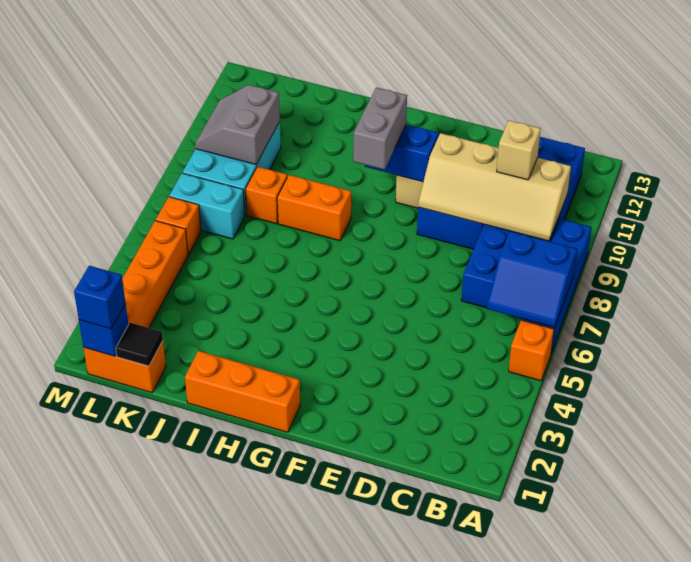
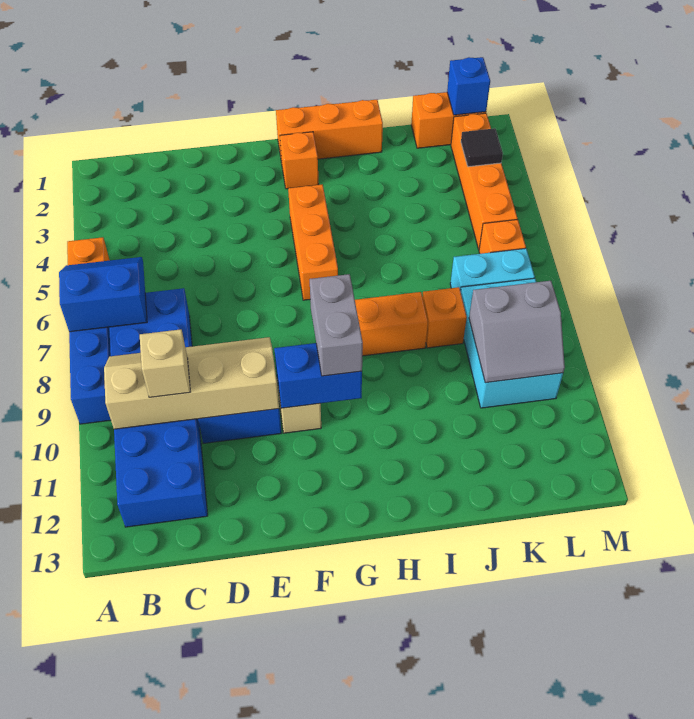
none -> orange 1x1 brick [280,132,319,189]
none -> orange 1x3 brick [288,184,338,300]
black 1x1 tile [116,323,163,366] -> black 1x1 tile moved to [461,128,503,167]
grey 2x2 slope [195,85,280,165] -> grey 2x2 slope turned to [469,281,565,383]
blue 1x1 brick [74,266,126,329] -> none

